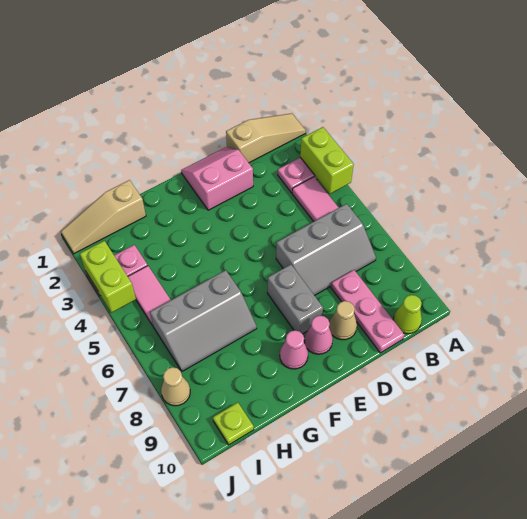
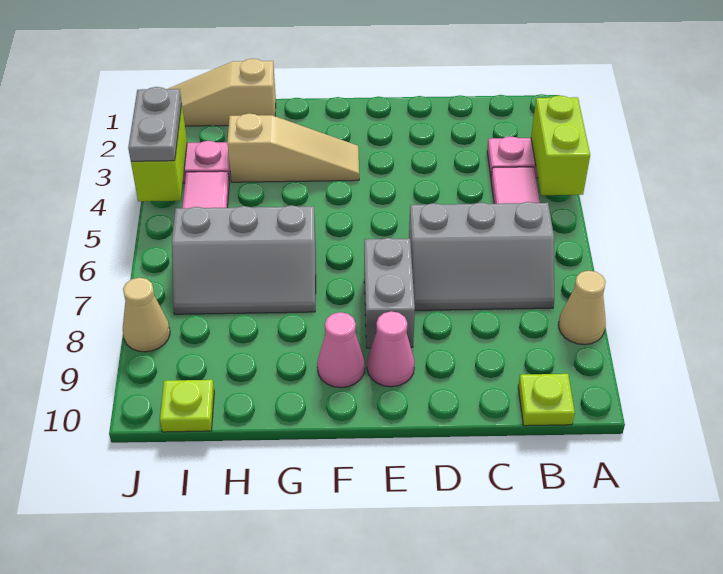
tan 1x3 slope [226,113,306,163] -> tan 1x3 slope moved to [227,113,359,182]
lime 1x1 cone [393,295,422,334] -> lime 1x1 plate [518,374,575,426]
pink 1x3 plate [331,270,404,353] -> none
pink 2x2 slope [181,147,253,210] -> none
tan 1x1 cone [329,301,357,340] -> tan 1x1 cone moved to [559,271,606,345]
none -> grey 1x2 plate [128,87,182,161]

